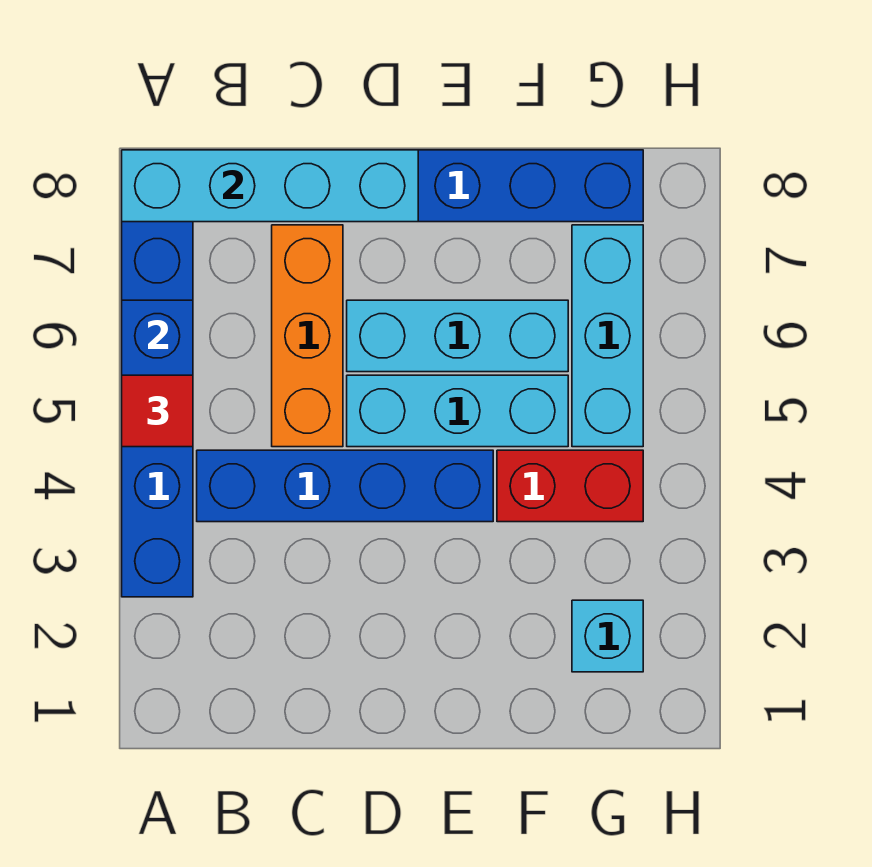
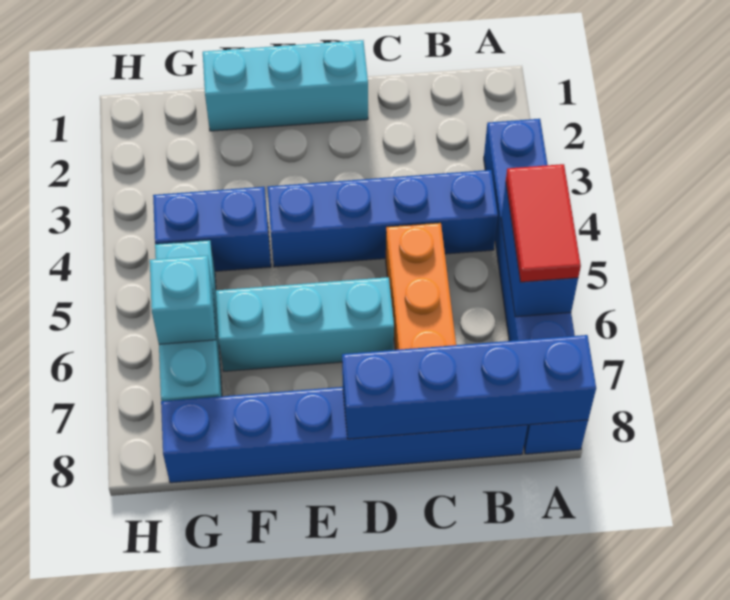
red 1x1 tile [122,375,193,447] -> red 1x2 tile [506,164,581,282]
cyan 1x4 brick [122,150,418,222] -> blue 1x4 brick [342,335,596,439]
cyan 1x3 brick [347,375,568,447] -> cyan 1x3 brick moved to [203,40,368,131]
red 1x2 brick [497,450,643,522] -> blue 1x2 brick [153,187,271,271]
cyan 1x1 brick [572,600,643,672] -> cyan 1x1 brick moved to [150,256,216,344]

